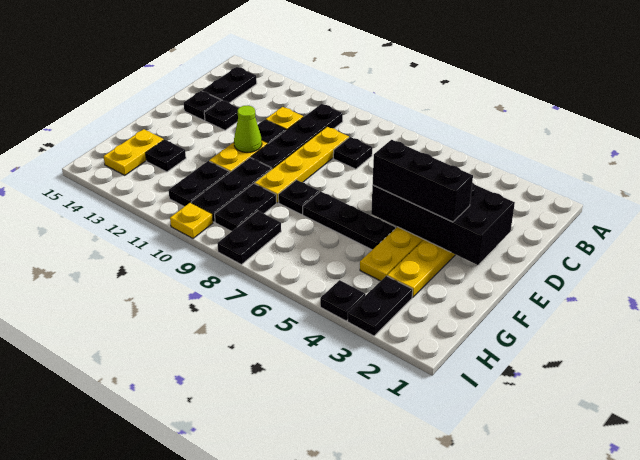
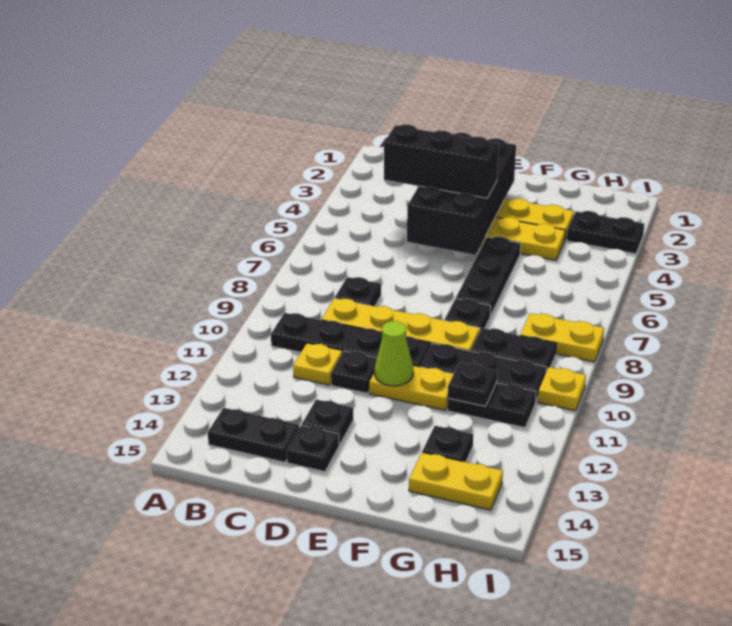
black 1x3 brick [373,140,473,222] -> black 1x3 brick turned to [384,125,499,198]
black 1x2 plate [217,211,281,265] -> yellow 1x2 plate [520,313,604,362]
black 1x1 plate [320,280,366,321] -> black 1x1 plate moved to [448,362,497,406]

